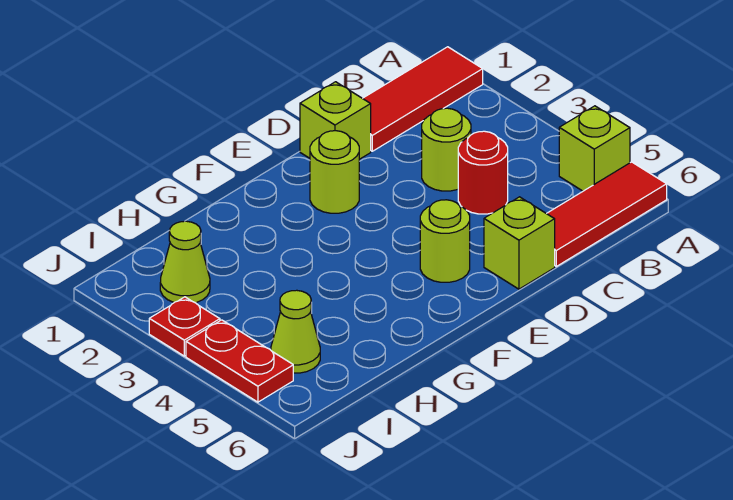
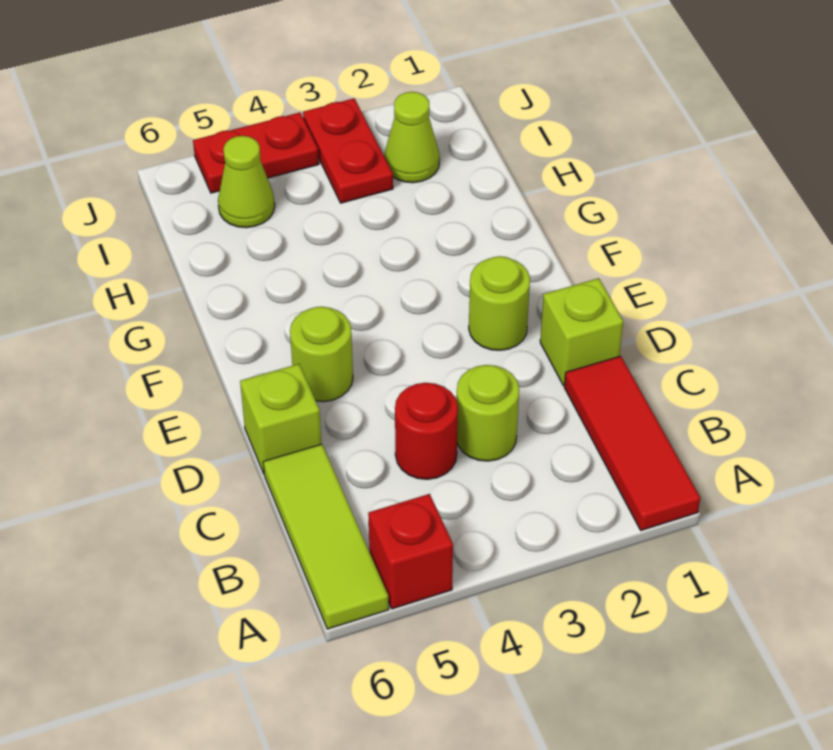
lime 1x1 brick [559,106,630,191] -> red 1x1 brick [368,494,453,609]
red 1x3 tile [546,162,667,266] -> lime 1x3 tile [263,444,389,629]
red 1x1 plate [149,297,220,356] -> red 1x2 plate [303,99,393,203]

